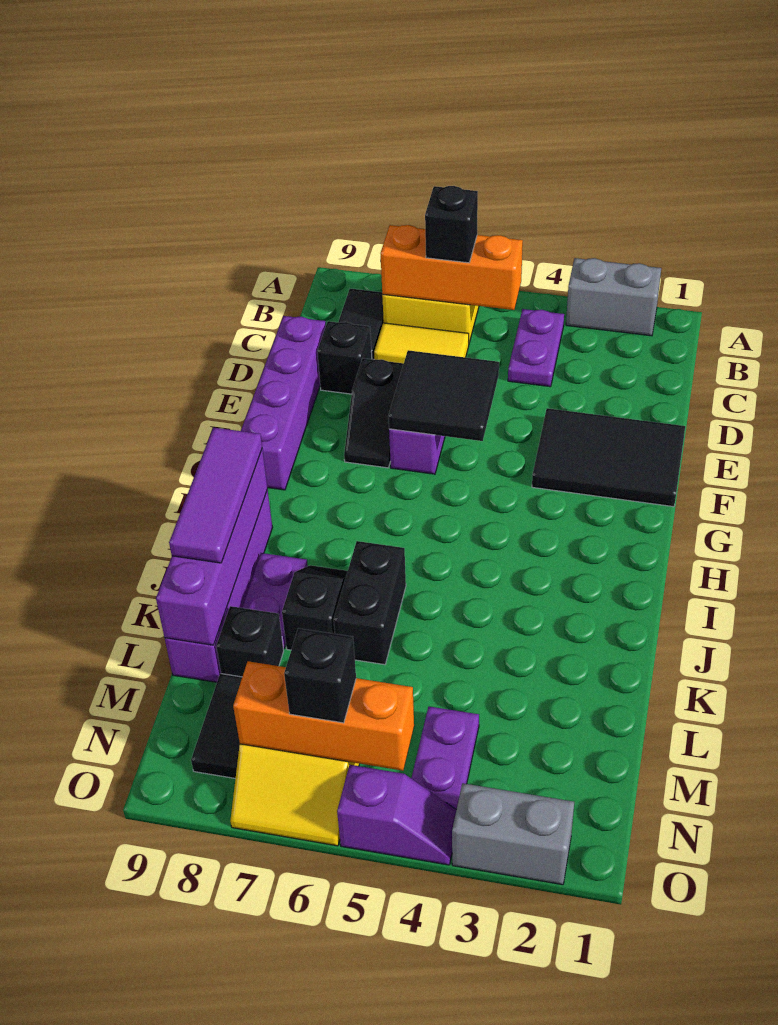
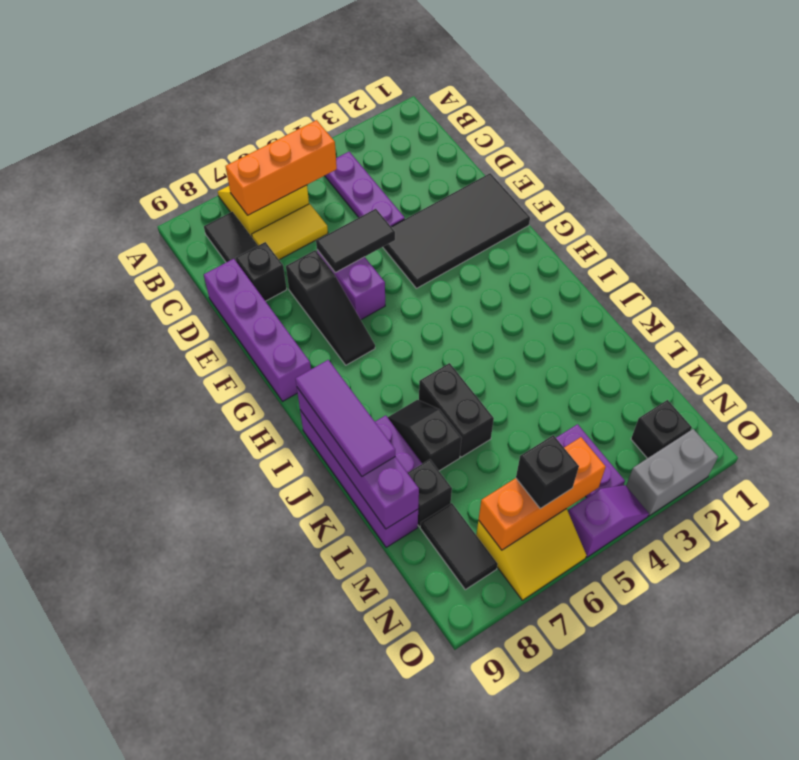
grey 1x2 brick [566,258,661,336] -> none
purple 1x2 plate [508,309,564,387] -> purple 1x3 plate [325,152,405,226]
black 1x1 brick [425,186,478,263] -> black 1x1 brick moved to [631,400,692,458]
black 2x3 tile [532,408,685,507] -> black 2x4 tile [383,173,530,288]
black 2x2 tile [388,350,499,441] -> black 1x2 tile [316,209,395,272]
black 1x2 slope [344,358,404,468] -> black 1x3 slope [286,250,375,365]

